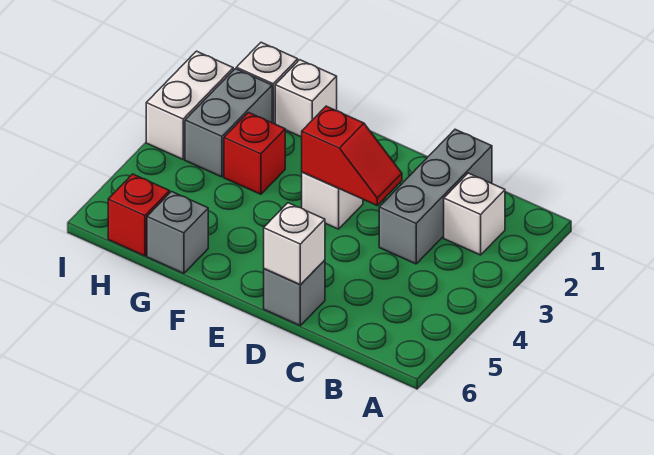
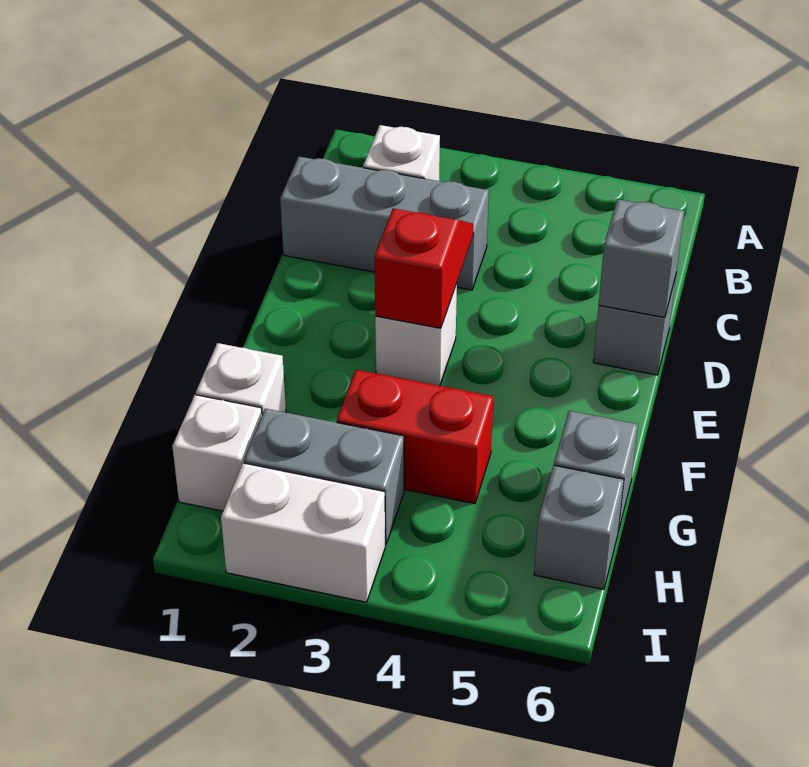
white 1x1 brick [264,203,325,285] -> grey 1x1 brick [599,199,684,317]
red 1x1 brick [224,113,285,194] -> red 1x2 brick [337,370,493,504]
red 1x1 brick [108,174,170,256] -> grey 1x1 brick [534,465,624,589]

